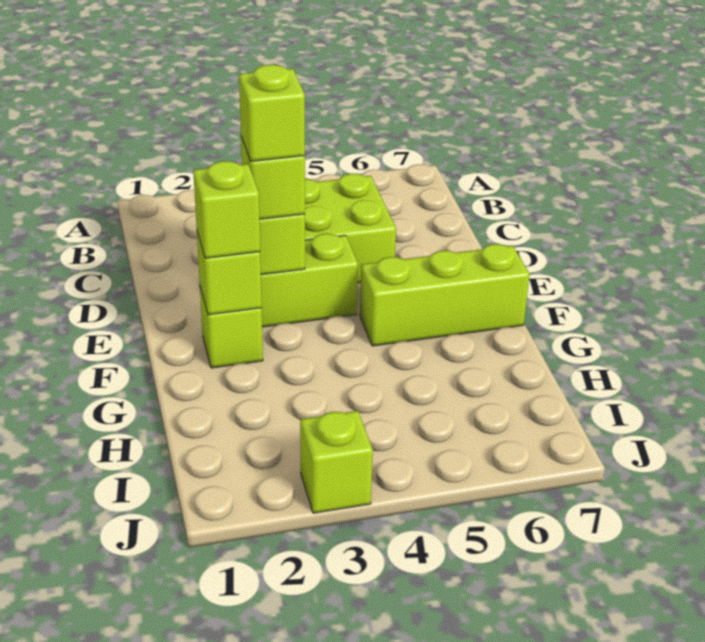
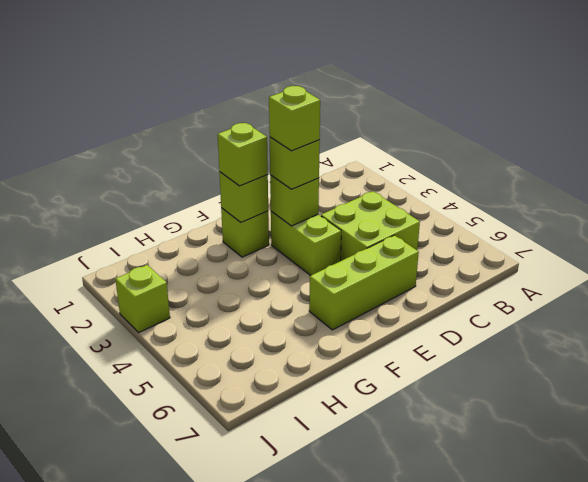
lime 1x3 brick [360,244,530,346] -> lime 1x3 brick turned to [309,235,419,330]

